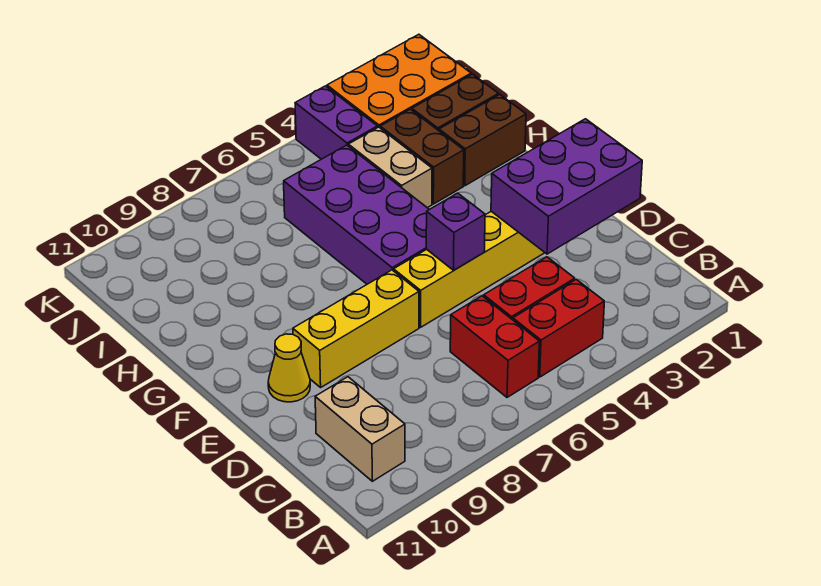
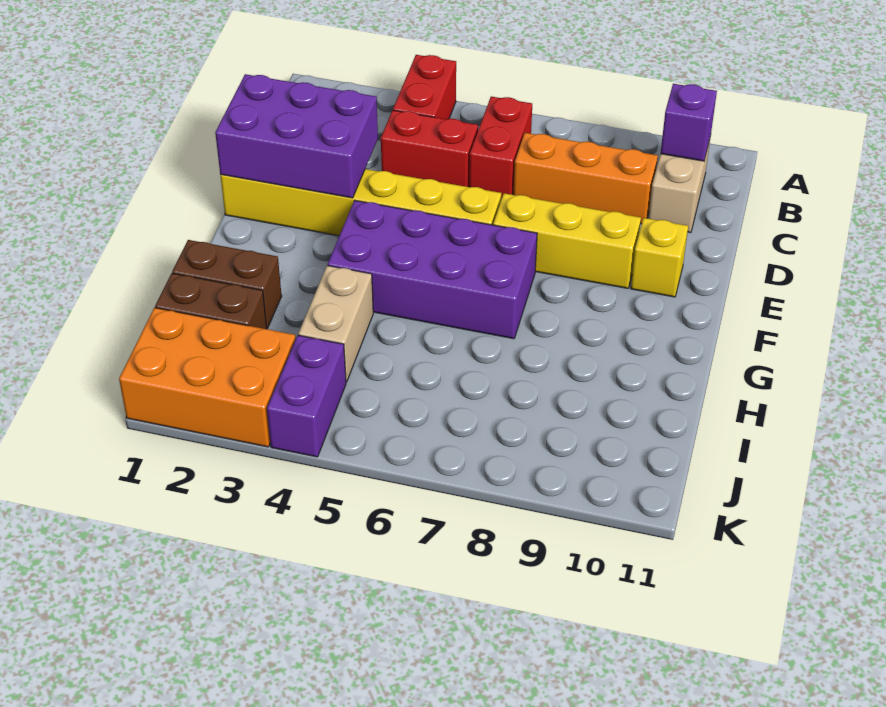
red 1x2 brick [513,279,604,377] -> red 1x2 brick turned to [393,55,456,119]
none -> orange 1x3 brick [514,133,658,224]
purple 1x1 brick [426,193,485,270] -> purple 1x1 brick moved to [661,84,717,161]
yellow 1x1 cone [268,334,310,402] -> yellow 1x1 brick [631,218,688,297]
purple 2x4 brick [284,145,429,284] -> purple 2x4 brick turned to [328,200,537,339]
brown 1x2 brick [380,109,464,204] -> none

